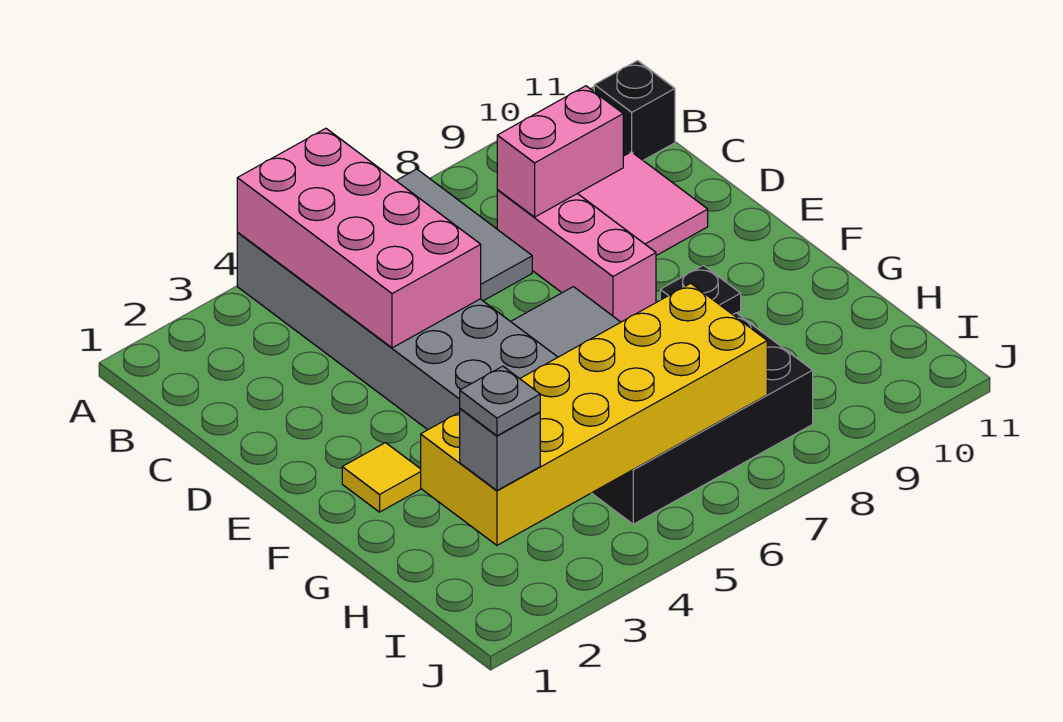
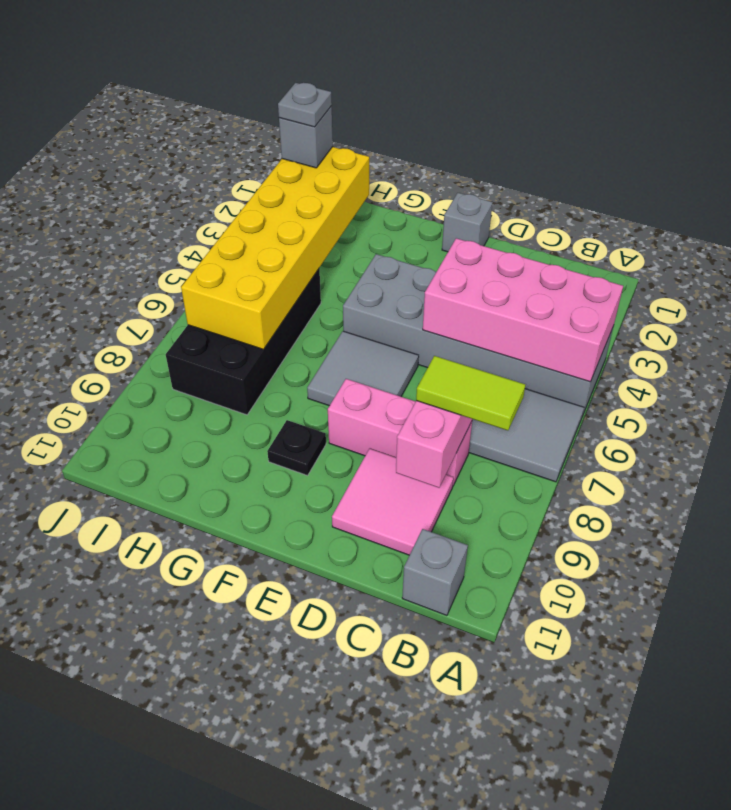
none -> lime 1x2 tile [416,356,525,430]
black 1x1 brick [594,61,675,160] -> grey 1x1 brick [402,529,468,615]
none -> grey 1x1 brick [442,193,493,252]
yellow 1x1 tile [342,443,421,512] -> none

